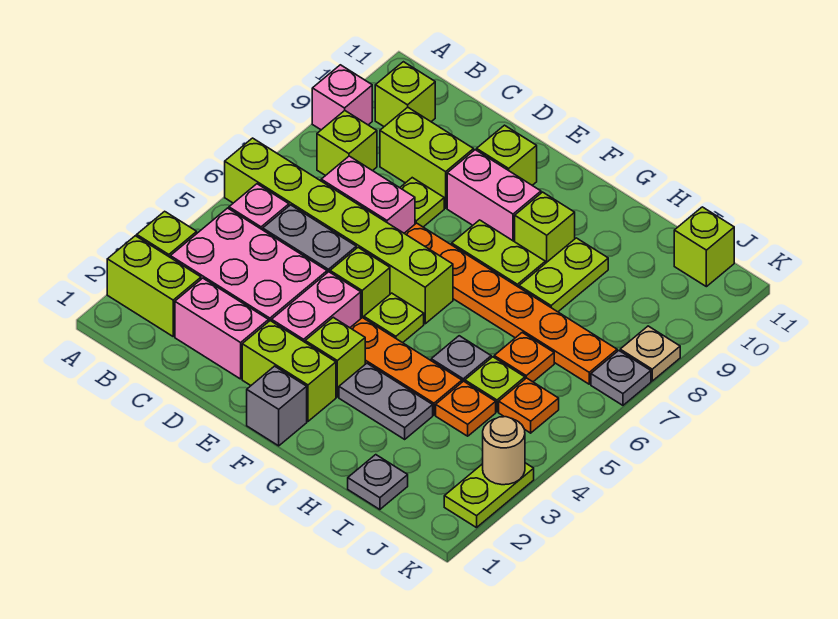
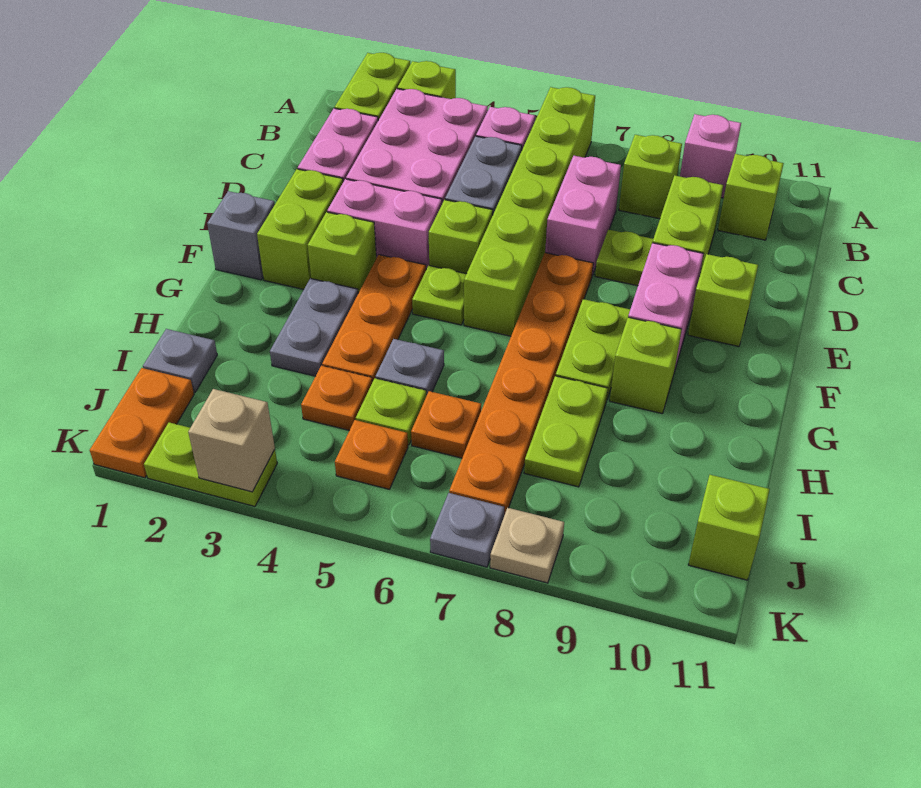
lime 1x2 plate [519,238,608,312] -> lime 1x2 plate turned to [524,376,608,487]
none -> orange 1x2 plate [90,368,194,478]
tan 1x1 round brick [483,417,525,485] -> tan 1x1 brick [188,389,275,492]

